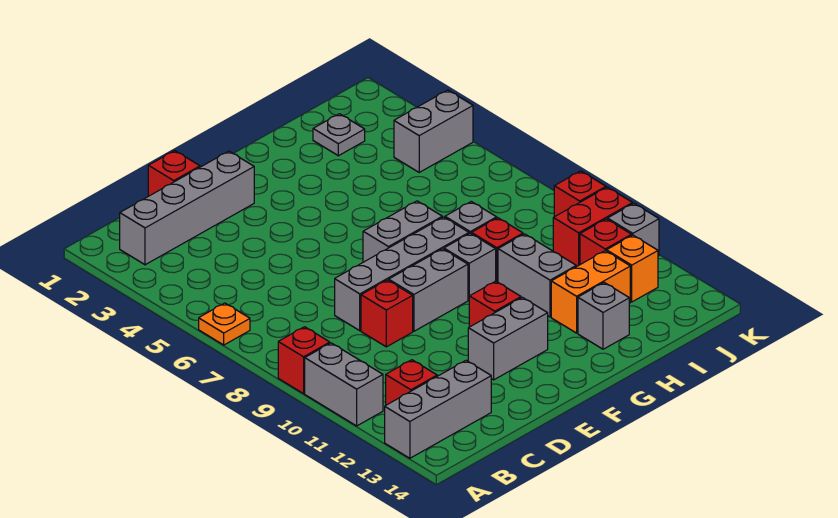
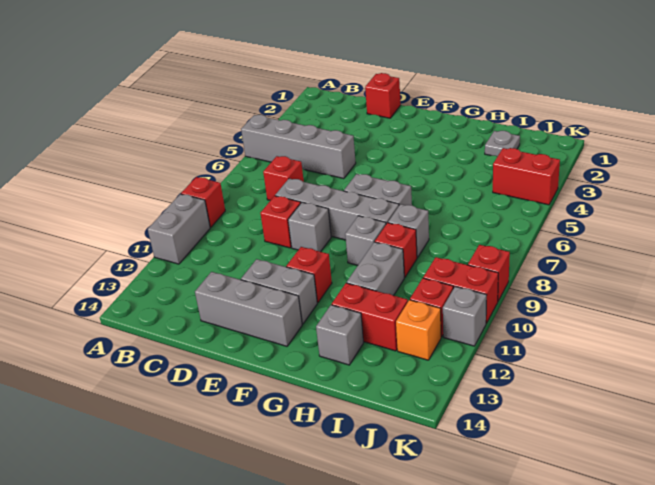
orange 1x1 plate [199,303,250,345] -> none
grey 1x3 brick [385,360,491,458] -> grey 1x3 brick moved to [195,272,302,346]
grey 1x4 brick [120,151,254,265] -> grey 1x4 brick moved to [241,115,356,179]
red 1x1 brick [386,360,437,405] -> red 1x1 brick moved to [263,156,304,200]
grey 1x2 brick [389,249,468,331] -> grey 1x1 brick [288,202,331,252]
orange 1x2 brick [551,251,630,333] -> red 1x2 brick [332,283,408,351]
grey 1x2 brick [394,90,473,172] -> red 1x2 brick [493,148,560,205]

